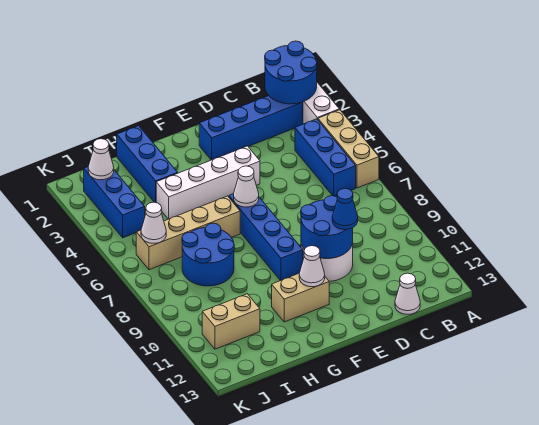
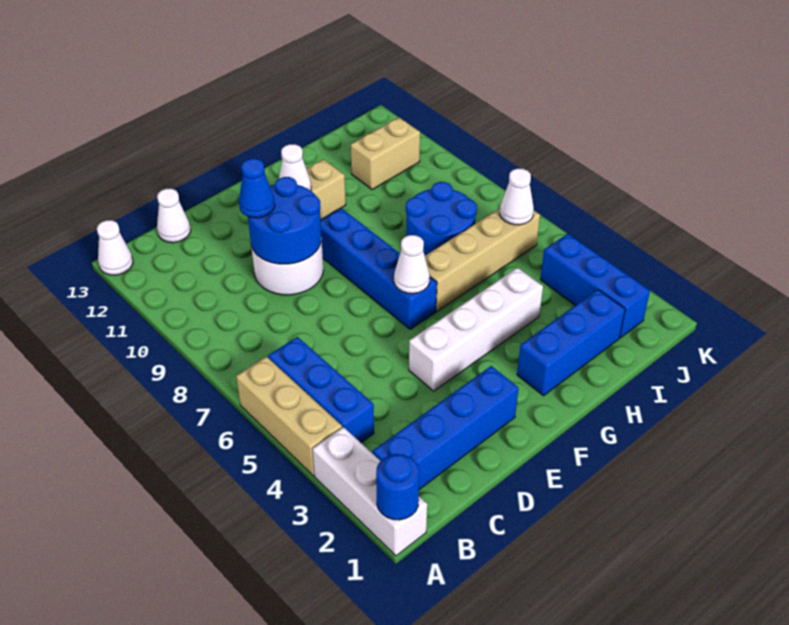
blue 2x2 round brick [265,41,317,104] -> blue 1x1 round brick [376,454,419,520]
blue 1x3 brick [117,126,177,203] -> blue 1x3 brick turned to [517,290,625,396]
white 1x1 cone [88,139,114,180] -> white 1x1 cone moved to [97,220,133,275]

